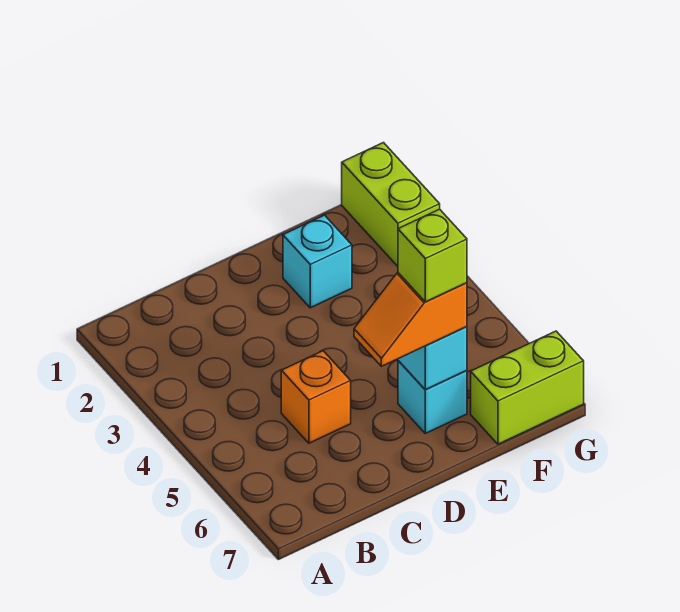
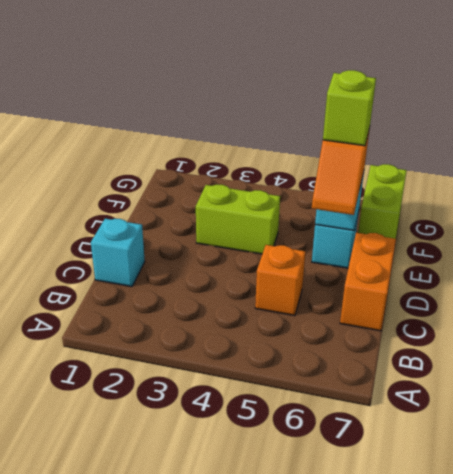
none -> orange 1x2 brick [340,233,396,331]
cyan 1x1 brick [283,215,352,308] -> cyan 1x1 brick moved to [91,219,145,287]
lime 1x2 brick [342,143,440,266] -> lime 1x2 brick moved to [196,185,280,254]

